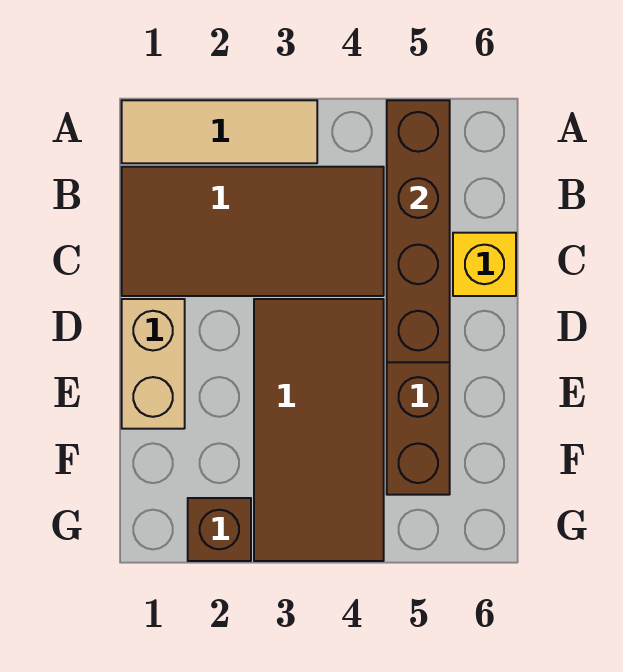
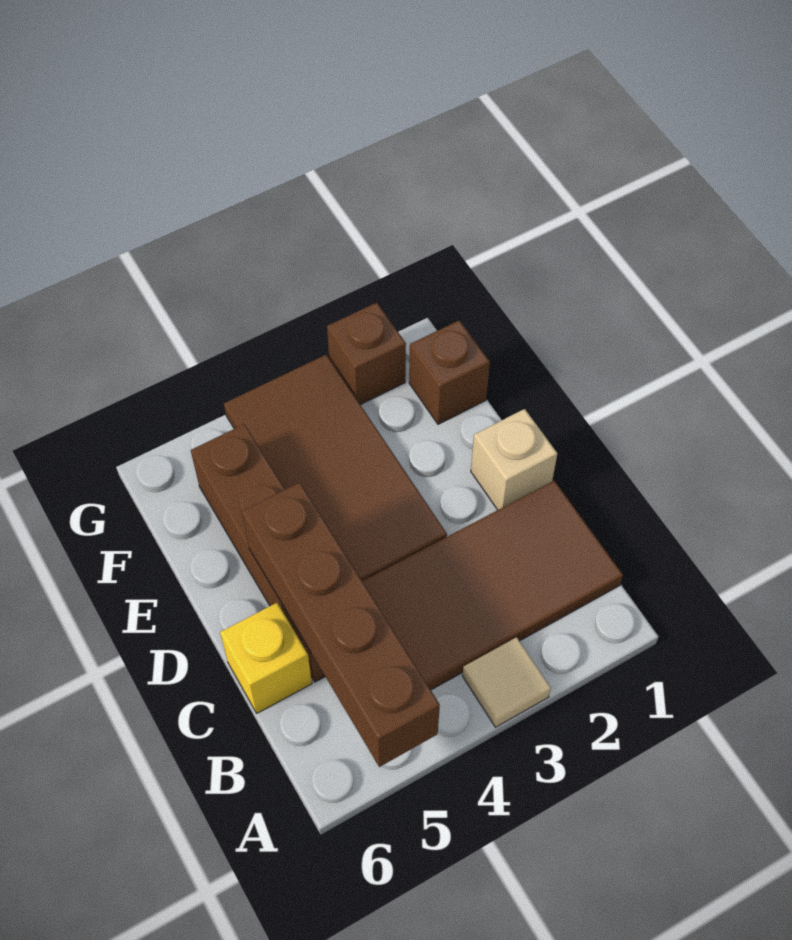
tan 1x3 tile [122,100,317,163] -> tan 1x1 tile [462,637,551,727]
tan 1x2 brick [122,299,185,429] -> tan 1x1 brick [471,409,557,510]
none -> brown 1x1 brick [409,320,490,424]

